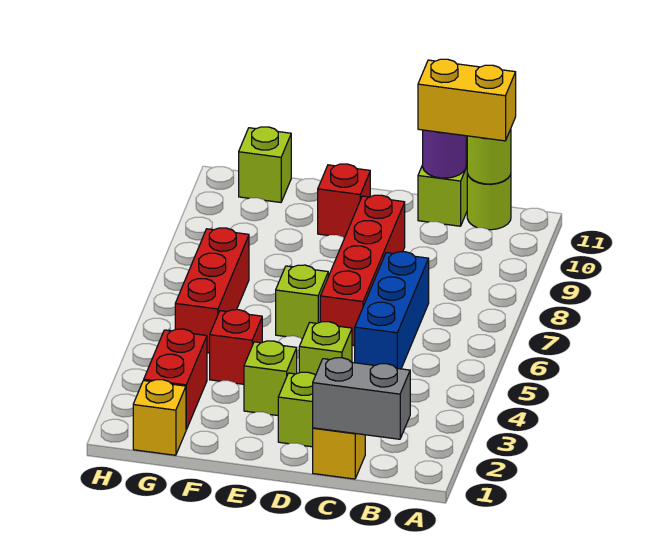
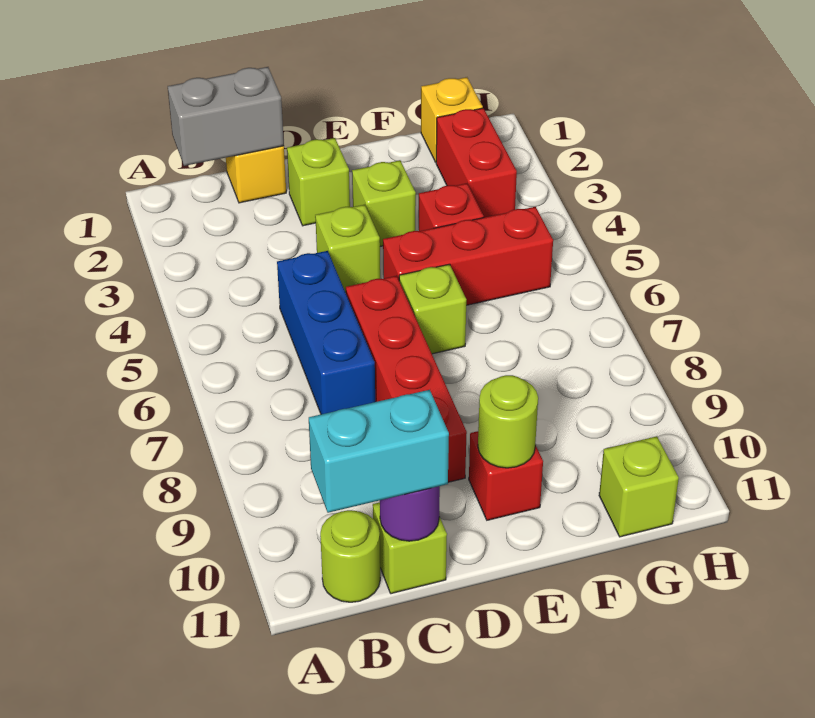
lime 1x1 round brick [467,129,511,184] -> lime 1x1 round brick moved to [478,375,538,468]
yellow 1x2 brick [418,59,516,141] -> cyan 1x2 brick [309,390,449,513]
red 1x3 brick [175,228,249,353] -> red 1x3 brick turned to [383,207,553,305]

